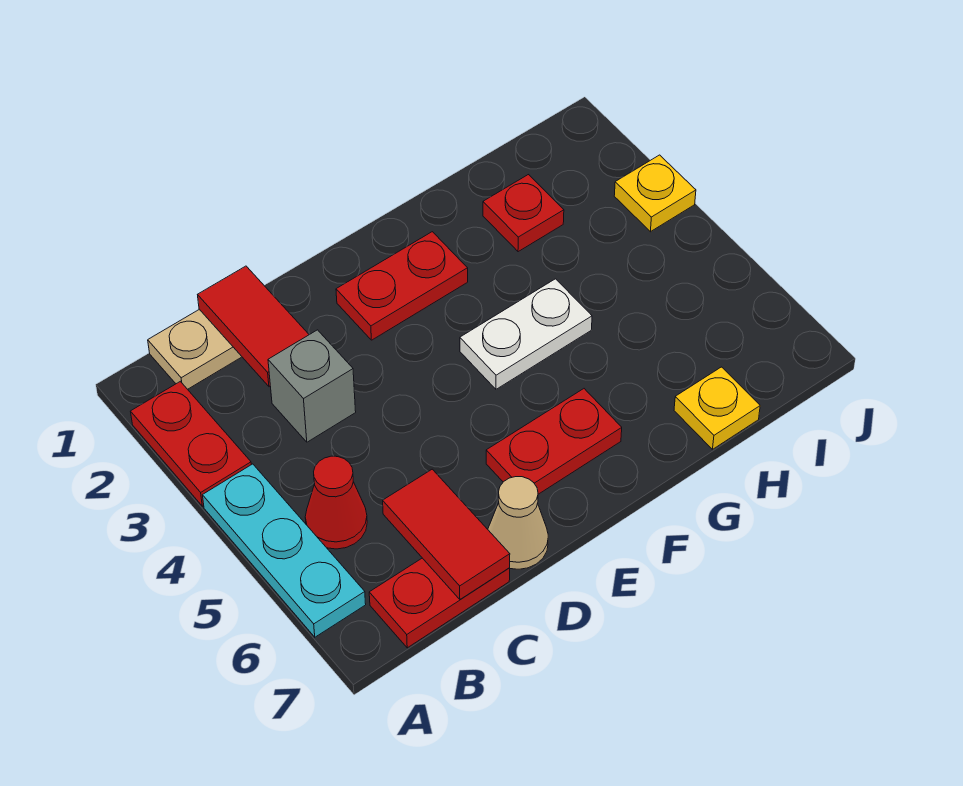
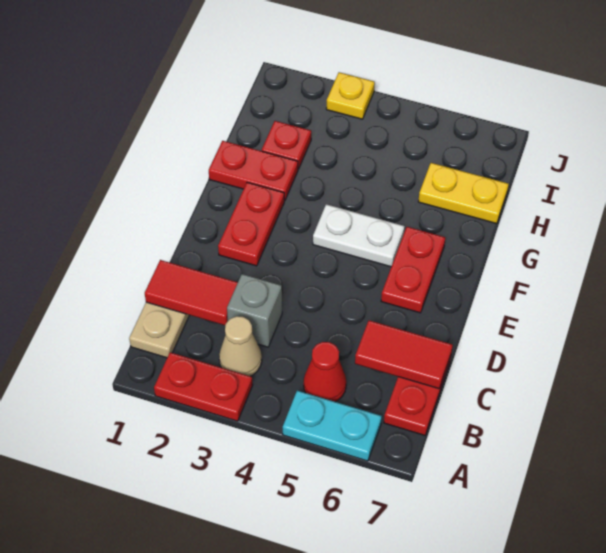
cyan 1x3 plate [203,464,366,637] -> cyan 1x2 plate [283,391,382,461]
tan 1x1 cone [488,477,548,569] -> tan 1x1 cone moved to [219,316,262,376]
white 1x2 plate [460,279,592,389] -> white 1x2 plate turned to [313,204,405,267]
none -> red 1x2 plate [209,141,298,201]
yellow 1x1 plate [674,367,760,449] -> yellow 1x2 plate [418,163,509,224]

